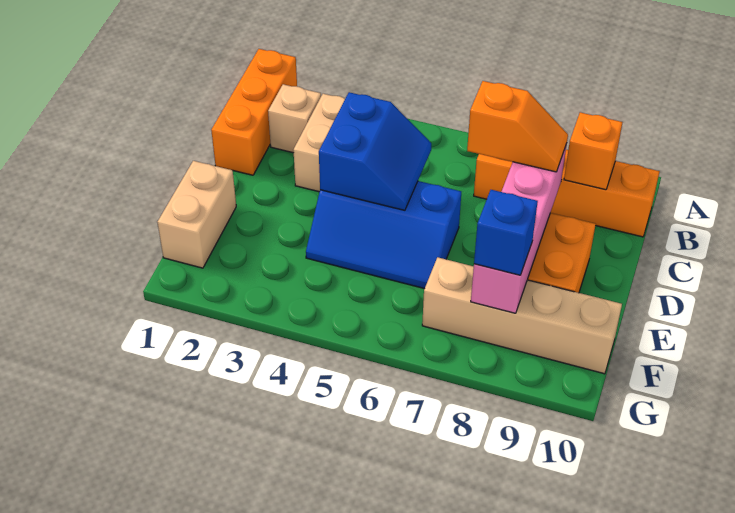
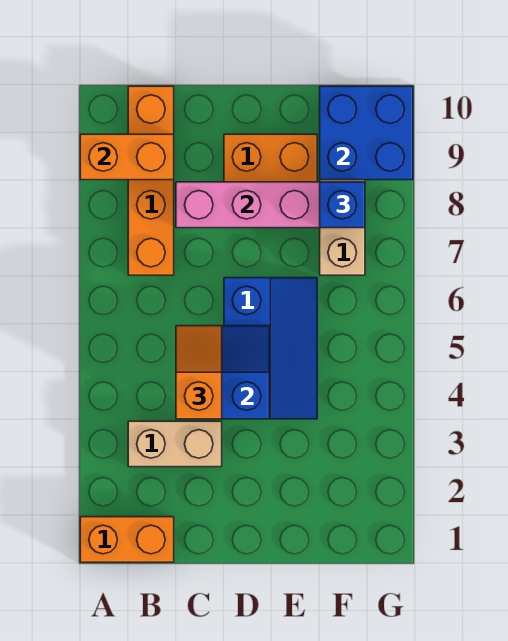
orange 1x3 brick [211,49,297,175] -> orange 1x2 brick [80,517,174,562]
tan 1x1 brick [268,84,321,153] -> none
orange 1x1 brick [564,112,622,190] -> orange 1x2 brick [80,134,174,180]
orange 1x2 slope [467,81,568,172] -> orange 1x2 slope moved to [176,326,222,419]
tan 1x2 brick [157,161,236,268] -> none
none -> blue 2x2 brick [320,86,413,180]

